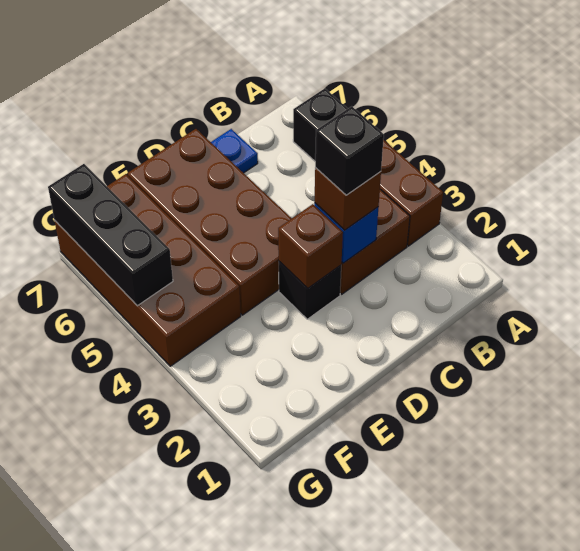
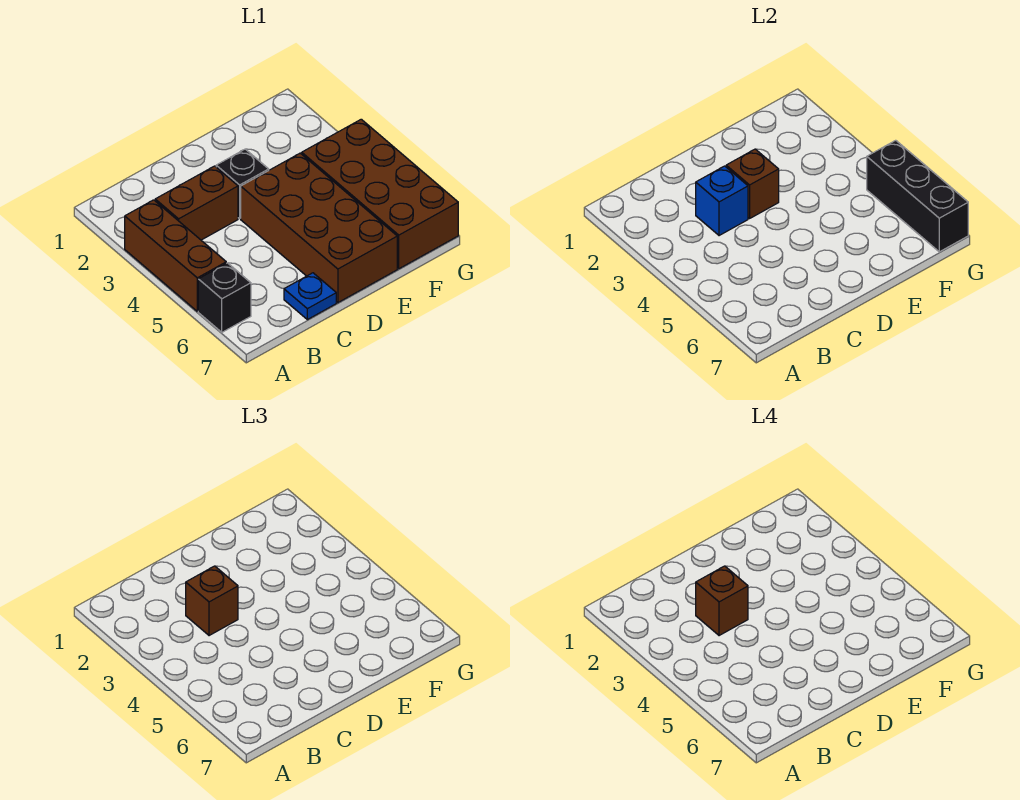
black 1x1 brick [315,106,384,195] -> brown 1x1 brick [696,566,748,636]

